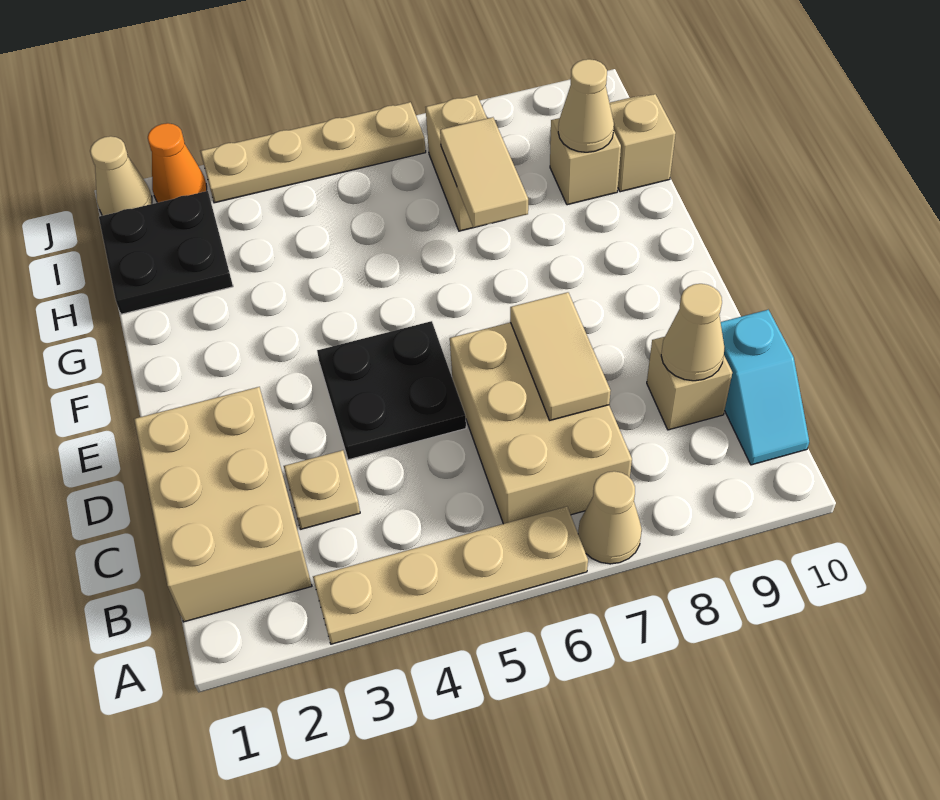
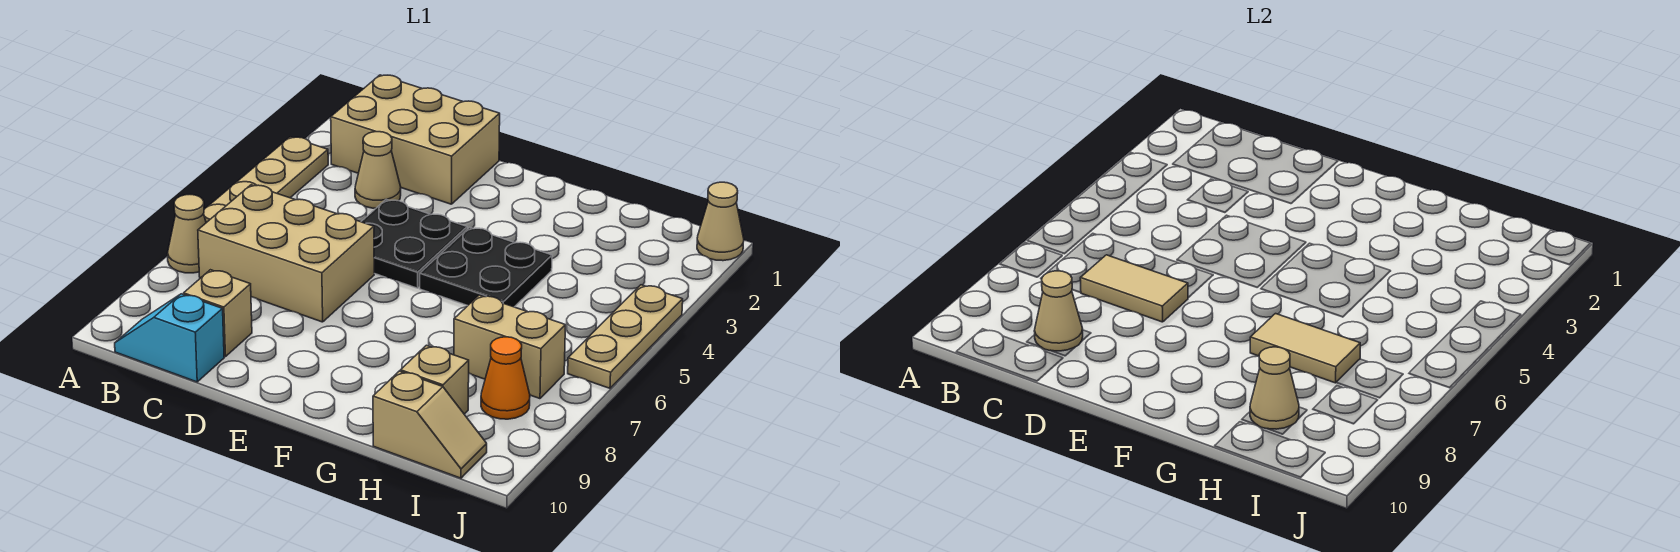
tan 1x1 plate [284,450,360,529] -> tan 1x1 cone [355,132,401,208]
black 2x2 plate [99,191,233,314] -> black 2x2 plate moved to [420,227,552,307]
orange 1x1 cone [148,123,207,203] -> orange 1x1 cone moved to [481,337,530,419]
tan 1x4 plate [200,102,426,203] -> tan 1x3 plate [568,285,683,388]

